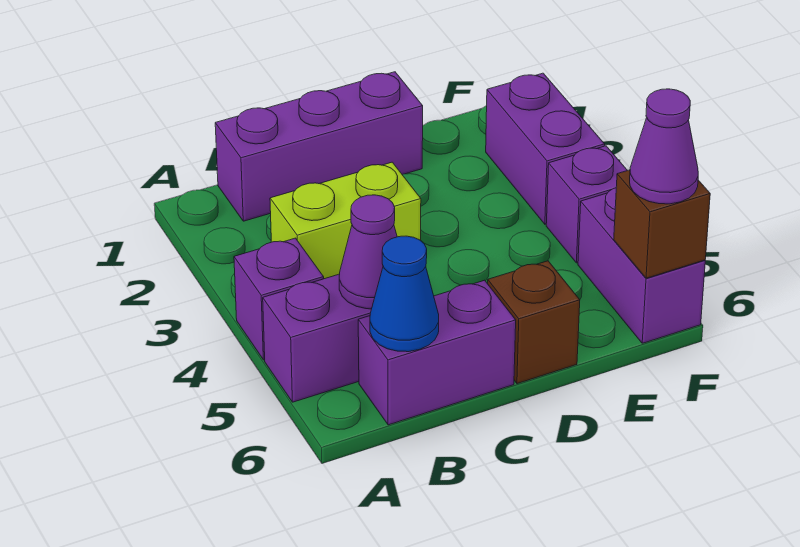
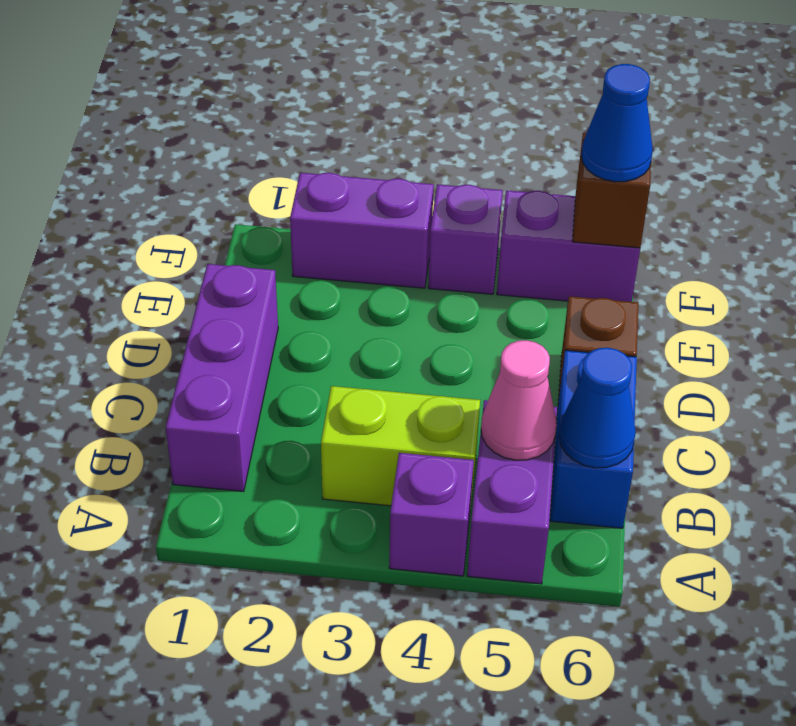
lime 1x2 brick [270,162,421,279] -> lime 1x2 brick turned to [321,386,480,509]
purple 1x1 cone [339,195,397,309] -> pink 1x1 cone [481,340,557,460]
purple 1x2 brick [358,280,516,425] -> blue 1x2 brick [550,350,637,528]
purple 1x1 cone [630,89,698,204] -> blue 1x1 cone [581,64,653,182]

